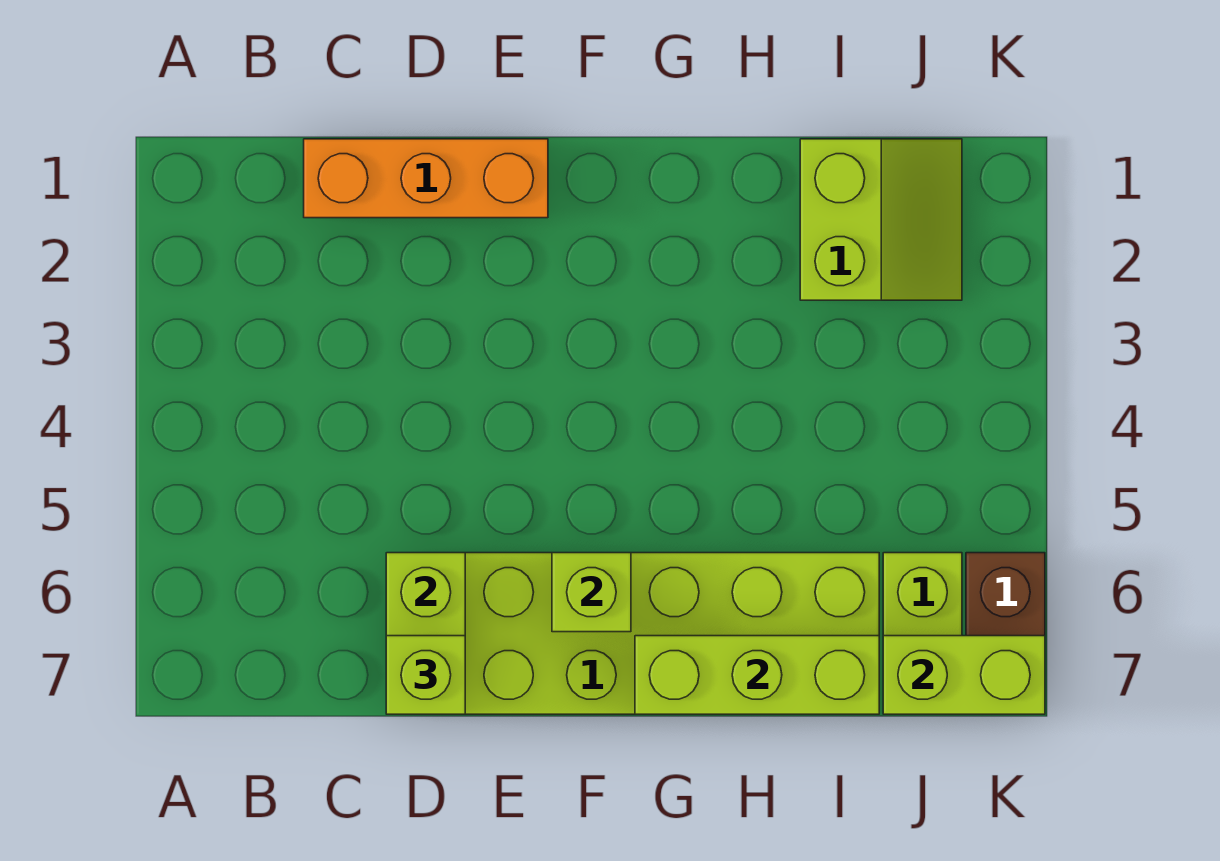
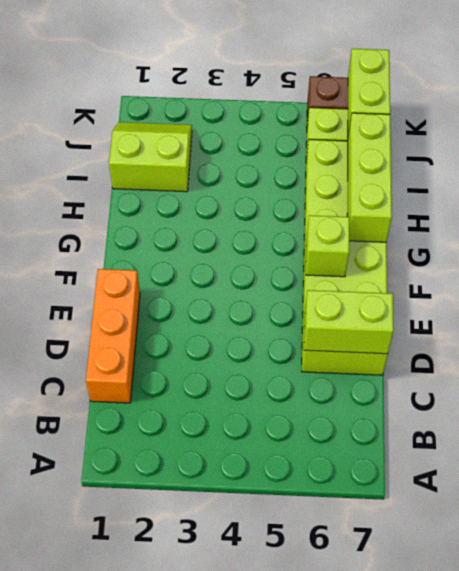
lime 1x1 brick [386,636,465,714] -> none

